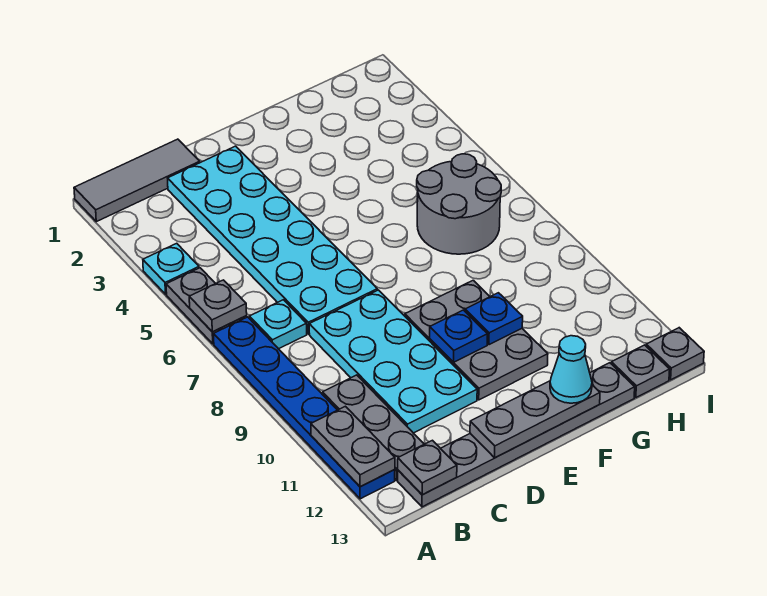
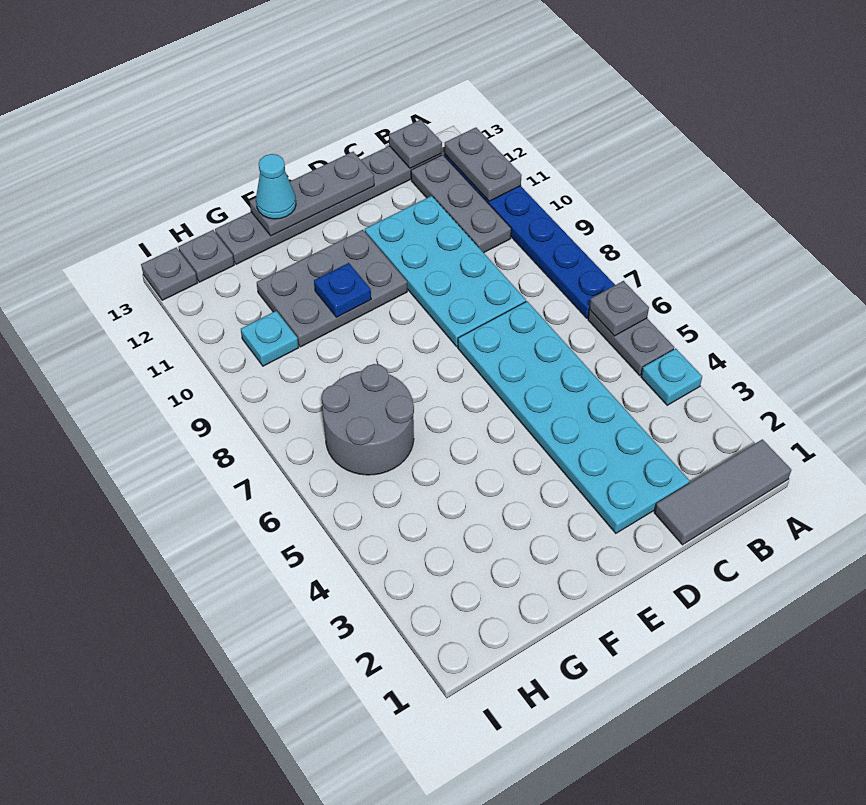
cyan 1x1 plate [249,300,307,349] -> cyan 1x1 plate moved to [241,311,299,366]
grey 2x3 plate [405,280,548,400] -> grey 2x3 plate turned to [257,230,407,347]
blue 1x1 plate [430,310,487,362] -> none

